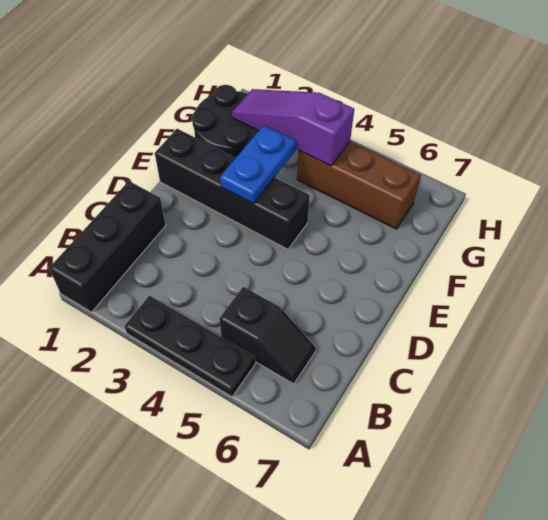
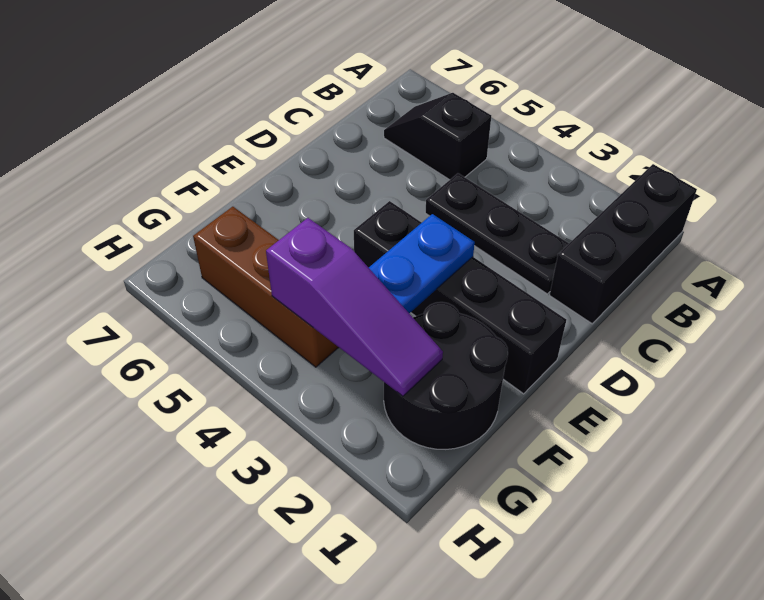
black 1x3 plate [124,296,255,397] -> black 1x3 plate moved to [425,173,569,294]

